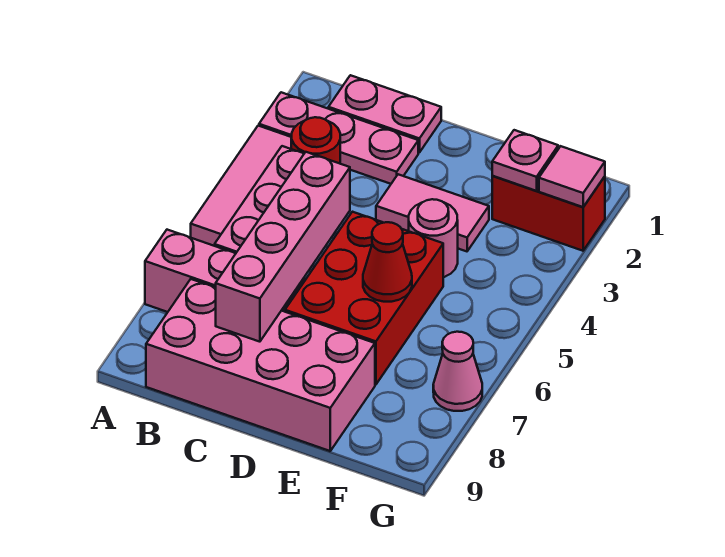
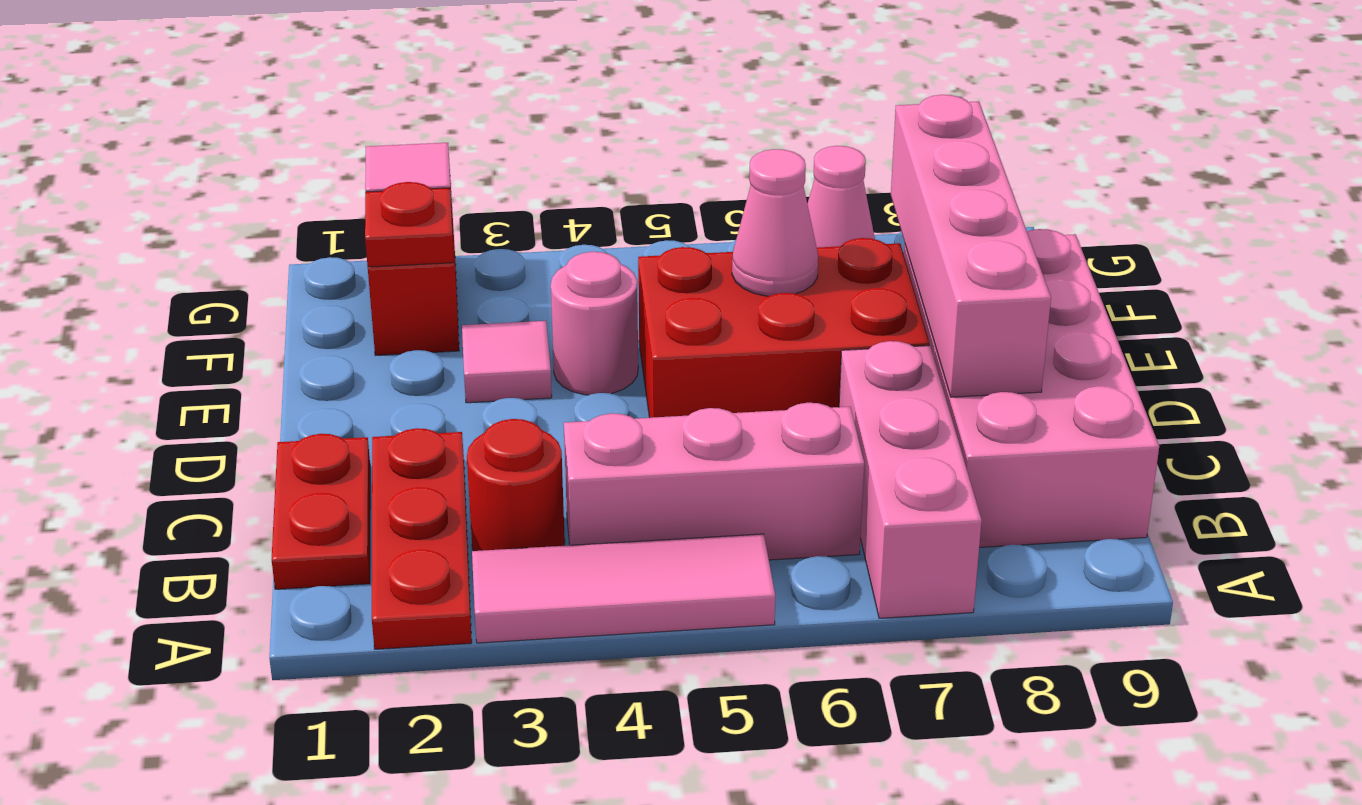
pink 1x3 plate [259,92,418,184] -> red 1x3 plate [372,428,472,649]
pink 1x2 plate [328,75,441,153] -> red 1x2 plate [272,434,370,589]
pink 1x4 brick [216,152,350,342] -> pink 1x4 brick turned to [891,95,1051,397]
pink 1x2 tile [376,174,489,251] -> pink 1x1 tile [462,321,552,403]
red 1x1 cone [363,222,412,302] -> pink 1x1 cone [732,149,818,296]
pink 1x1 plate [492,130,558,191] -> red 1x1 plate [365,182,454,267]

